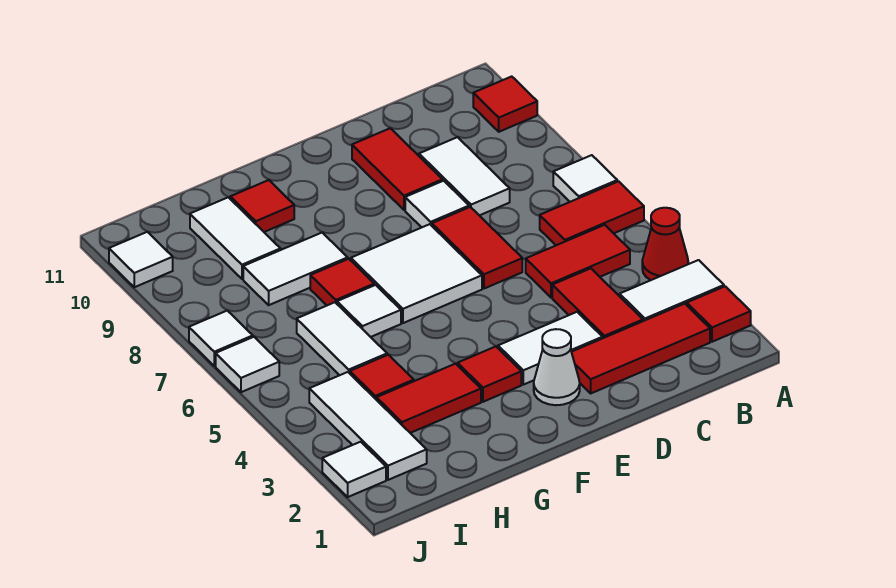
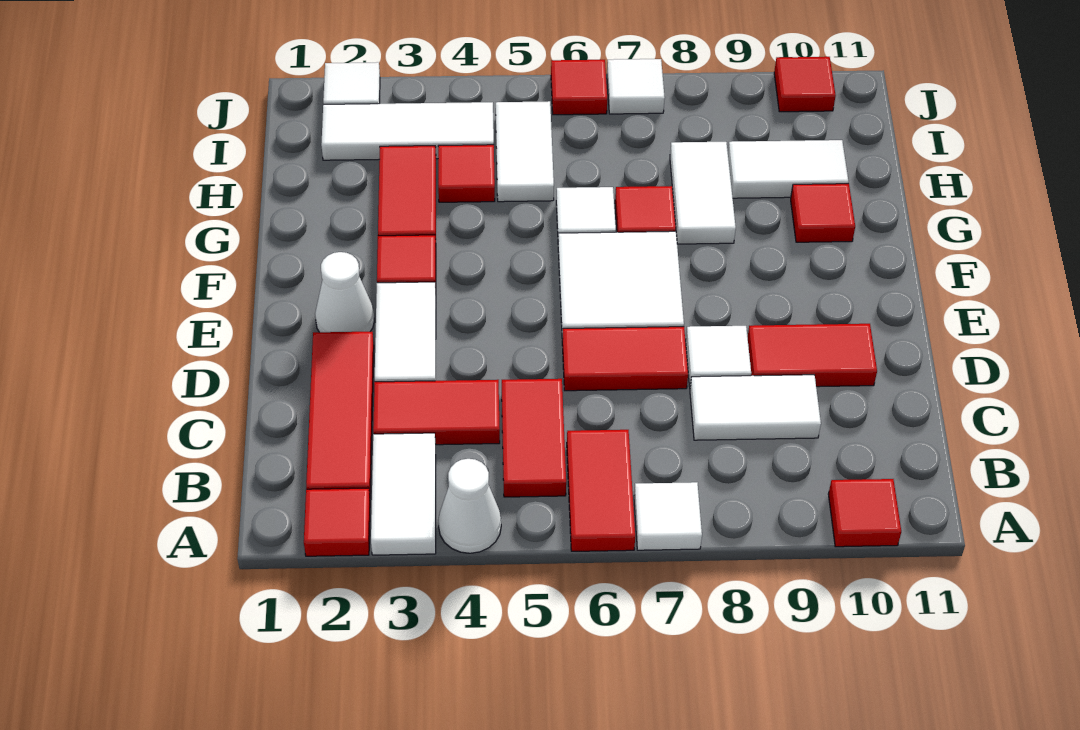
red 1x1 cone [642,208,688,280] -> white 1x1 cone [438,459,501,553]
white 1x2 tile [297,302,387,375] -> white 1x2 tile turned to [496,101,554,202]
white 1x1 tile [216,337,279,392] -> red 1x1 tile [551,60,607,115]
white 1x1 tile [109,232,173,287] -> red 1x1 tile [774,57,836,112]

